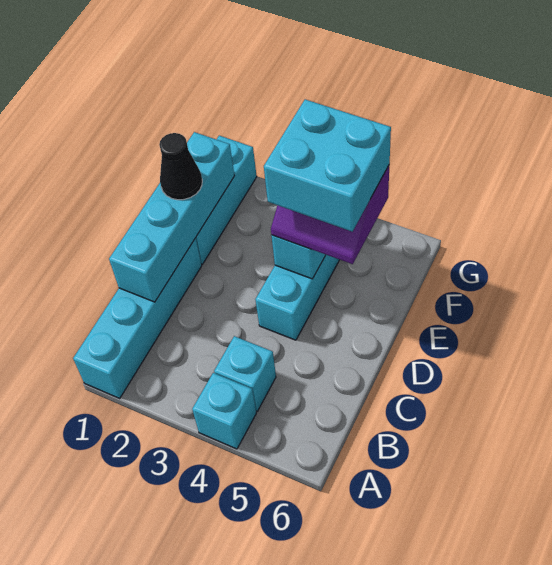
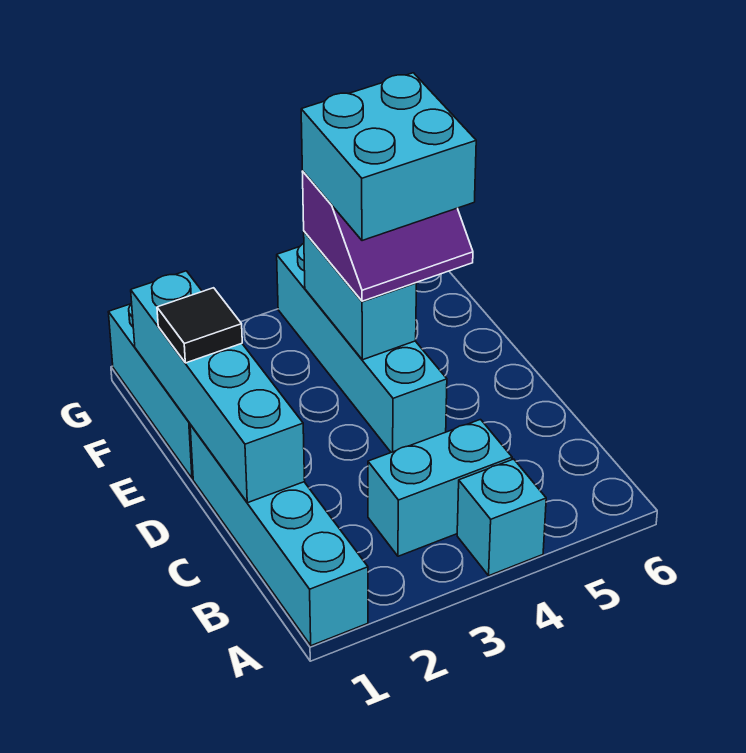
cyan 1x1 brick [214,336,276,411] -> cyan 1x2 brick [368,420,512,556]
black 1x1 cone [159,133,202,200] -> black 1x1 tile [157,288,242,363]

